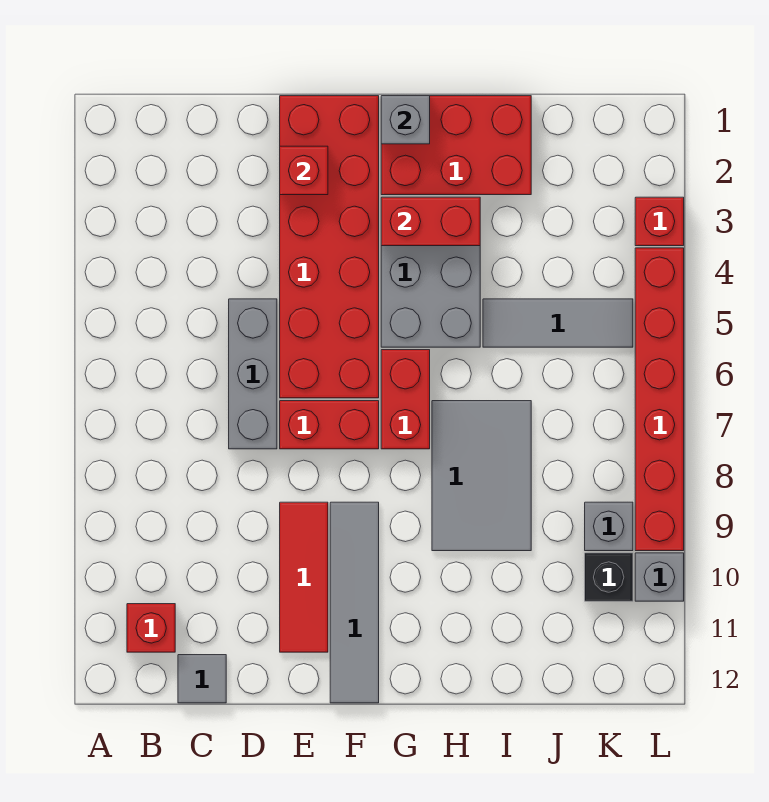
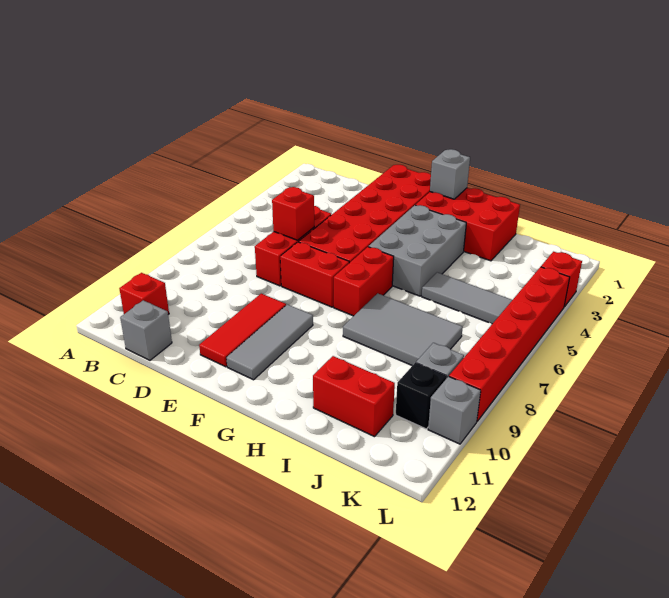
grey 1x1 tile [178,655,226,703] -> grey 1x1 brick [120,300,172,360]
grey 1x3 brick [229,299,277,449] -> red 1x3 brick [255,206,331,286]
red 1x1 brick [280,146,328,195] -> red 1x1 brick moved to [272,187,314,240]
grey 1x4 tile [330,502,379,703] -> grey 1x3 tile [226,304,313,380]
red 1x2 brick [381,197,480,246] -> red 1x2 brick moved to [313,356,395,437]
grey 2x3 tile [432,401,531,551] -> grey 2x3 tile turned to [343,293,463,366]

